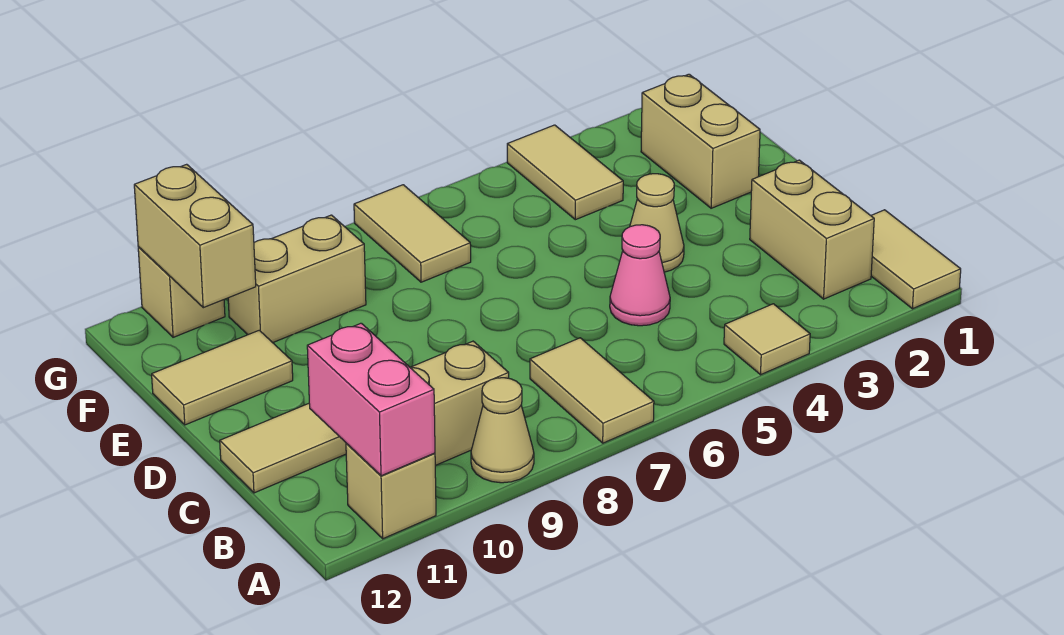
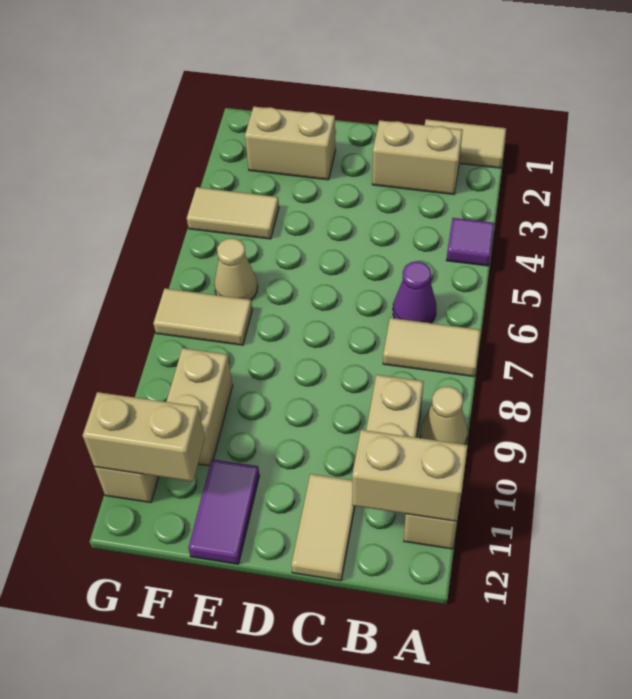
tan 1x1 tile [724,304,810,375] -> purple 1x1 tile [446,218,494,266]
pink 1x2 brick [307,323,435,476] -> tan 1x2 brick [352,430,468,521]
none -> purple 1x1 cone [393,261,436,323]
pink 1x1 cone [610,225,670,326] -> none
tan 1x1 cone [630,174,684,272] -> tan 1x1 cone moved to [214,238,258,300]
tan 1x2 tile [152,330,293,425] -> purple 1x2 tile [188,459,259,564]

